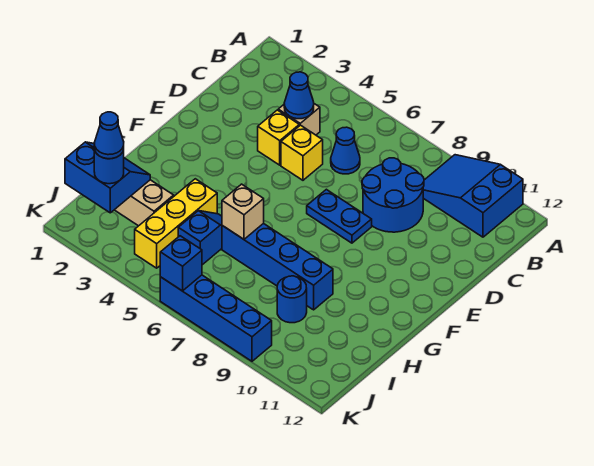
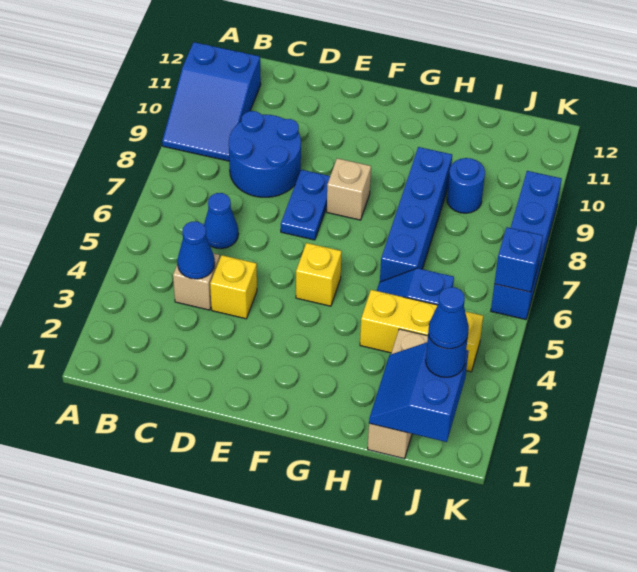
yellow 1x1 brick [281,125,323,180] -> yellow 1x1 brick moved to [296,243,342,306]
tan 1x1 brick [222,184,264,239] -> tan 1x1 brick moved to [327,158,371,220]

